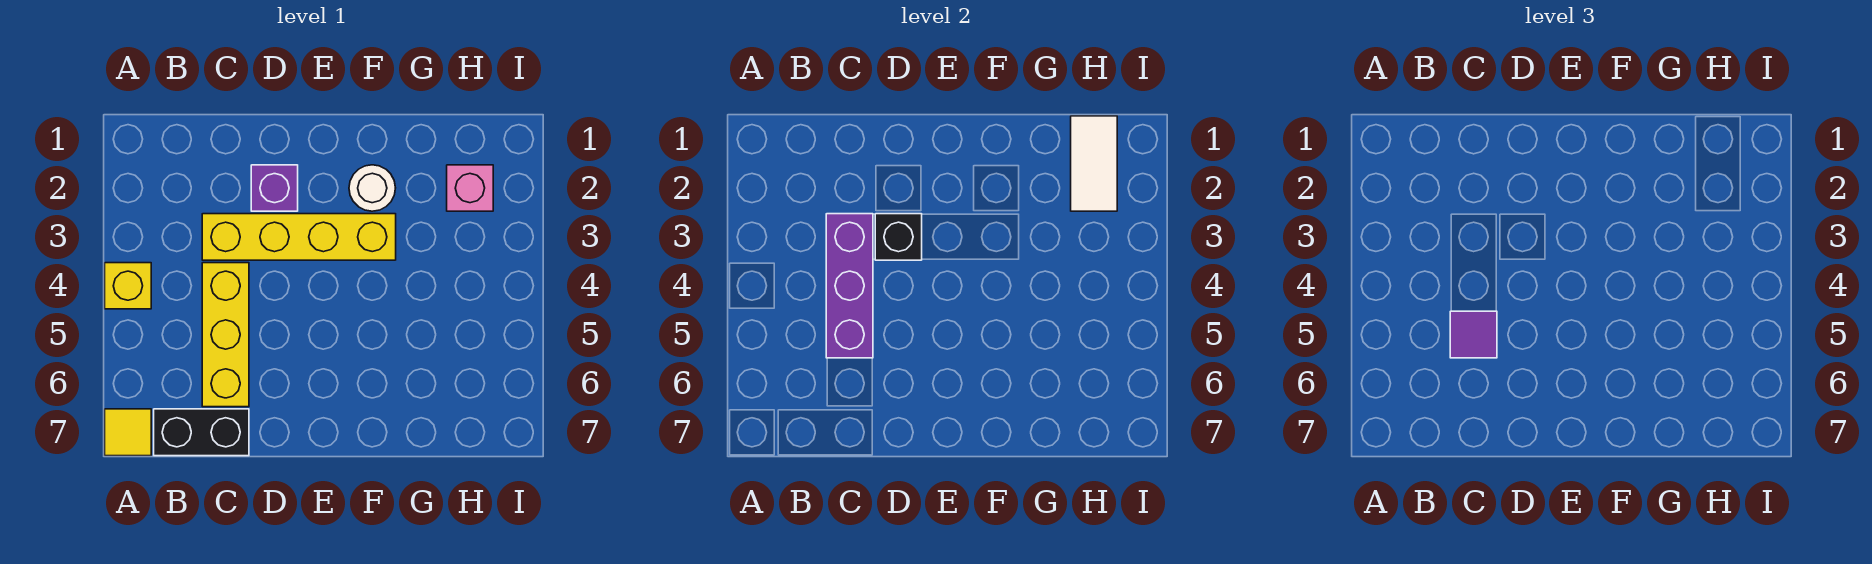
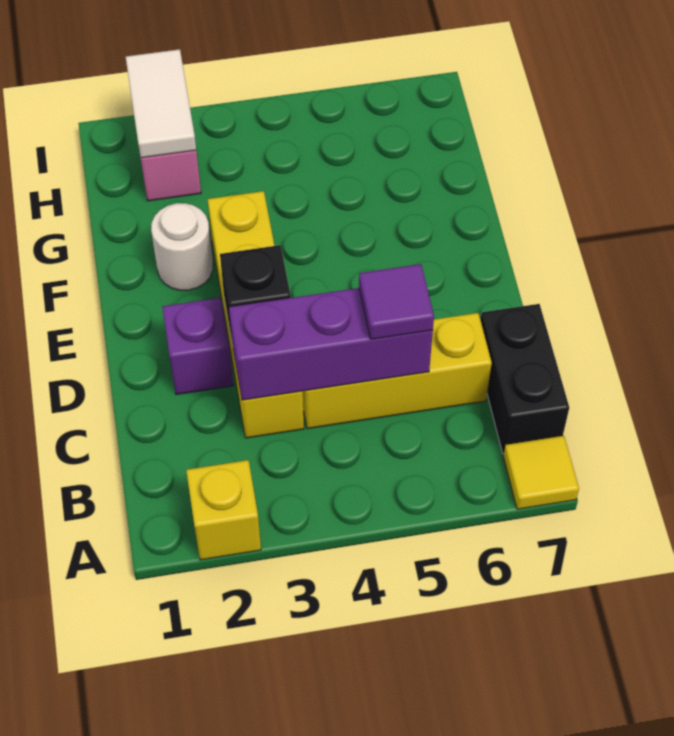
yellow 1x1 brick [105,263,151,309] -> yellow 1x1 brick moved to [186,460,261,560]
white 1x2 tile [1071,116,1117,211] -> white 1x2 tile turned to [126,49,196,158]

